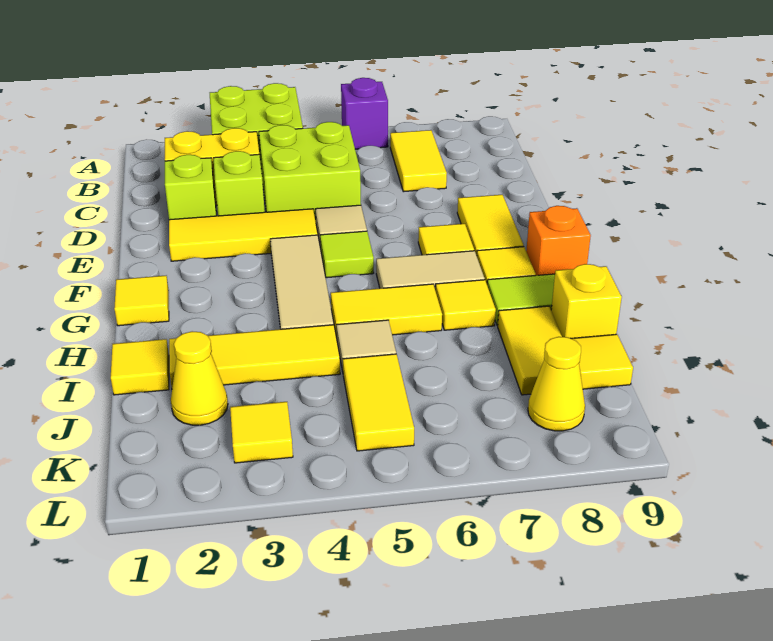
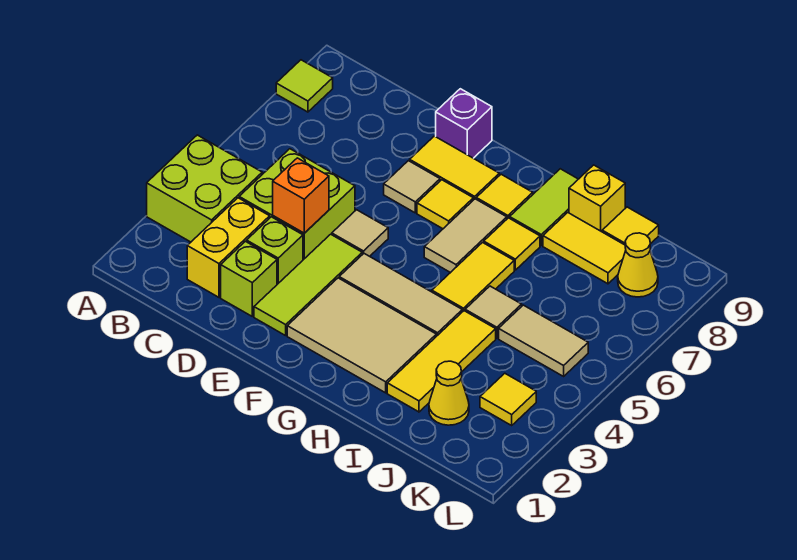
purple 1x1 brick [341,78,388,149] -> purple 1x1 brick moved to [436,89,492,158]
yellow 1x2 tile [390,130,447,192] -> none
yellow 1x3 tile [169,209,318,261] -> lime 1x3 tile [254,234,362,336]
none -> tan 1x1 tile [384,161,440,213]
none -> tan 2x3 tile [287,278,436,393]
lime 1x1 tile [320,231,374,278] -> lime 1x1 tile moved to [276,60,333,112]
yellow 1x1 tile [114,276,169,326] -> none
orange 1x1 brick [526,206,591,275] -> orange 1x1 brick moved to [273,158,329,233]
yellow 1x1 tile [111,339,169,395] -> none
yellow 1x2 tile [343,354,414,451] -> tan 1x2 tile [499,305,588,376]

